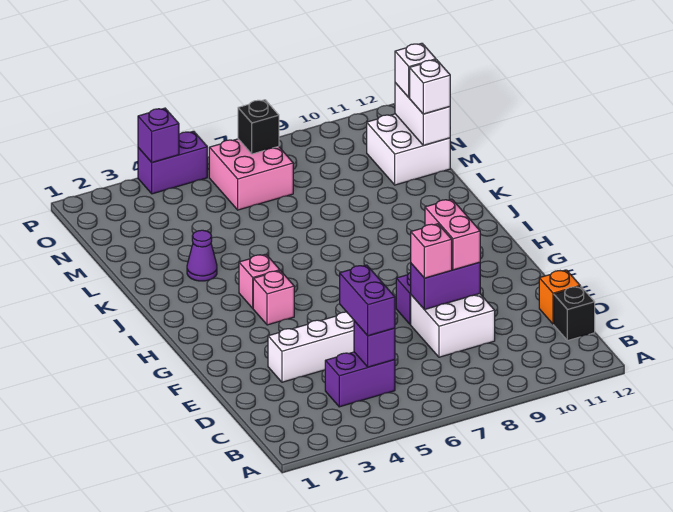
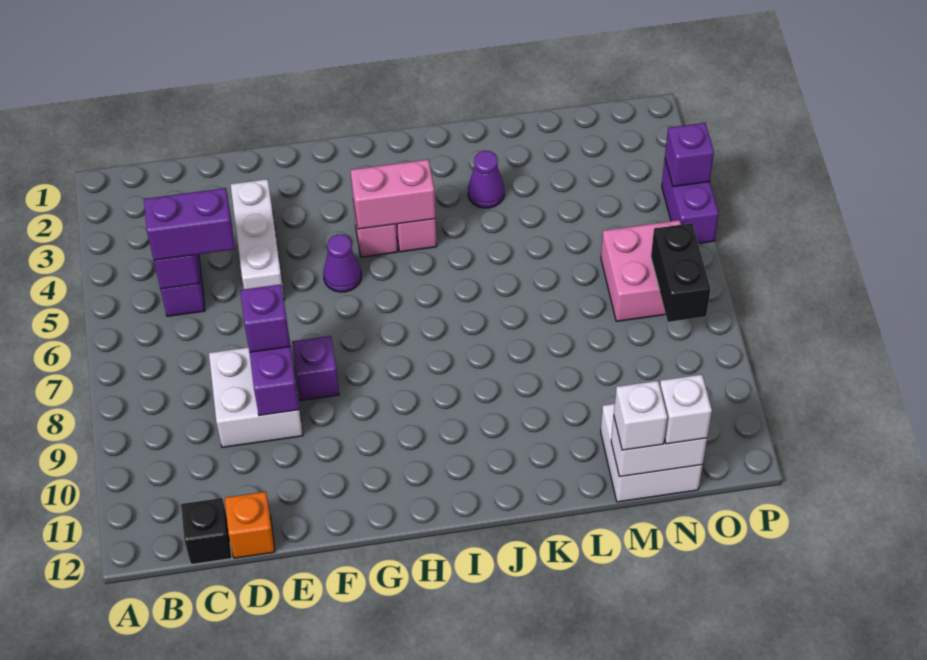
pink 1x1 brick [411,224,452,278] -> purple 1x1 brick [240,284,290,352]
pink 1x2 brick [425,199,480,270] -> pink 1x2 brick moved to [350,160,436,229]
none -> purple 1x1 cone [323,234,361,292]
black 1x1 brick [238,100,279,154] -> black 1x2 brick [651,223,711,322]

